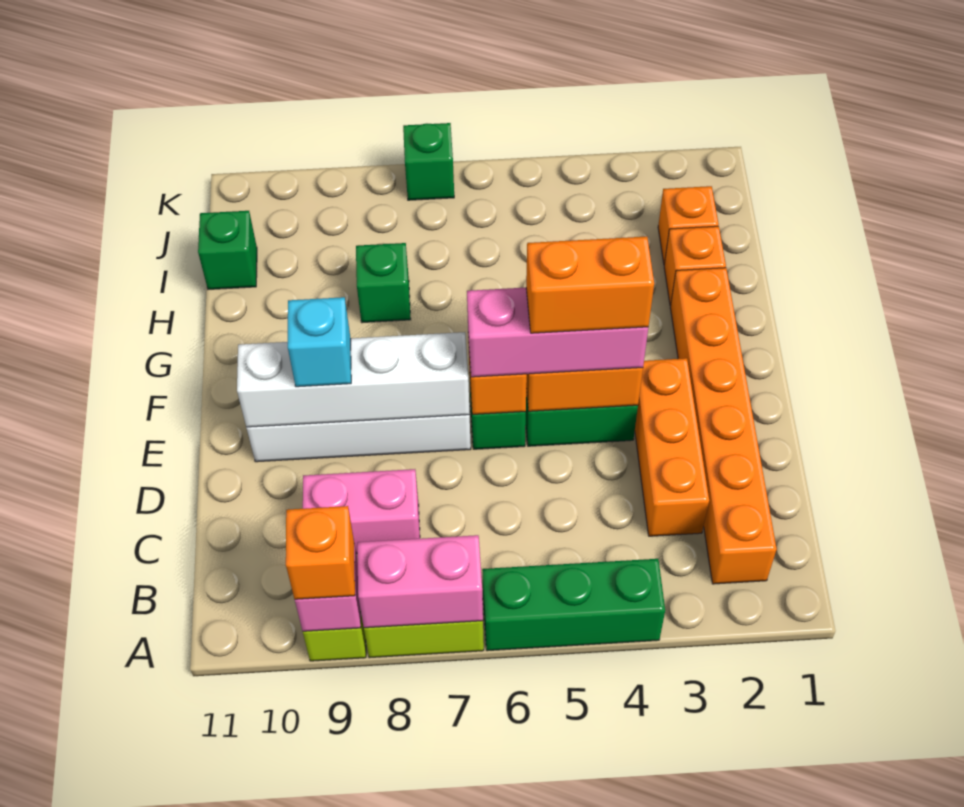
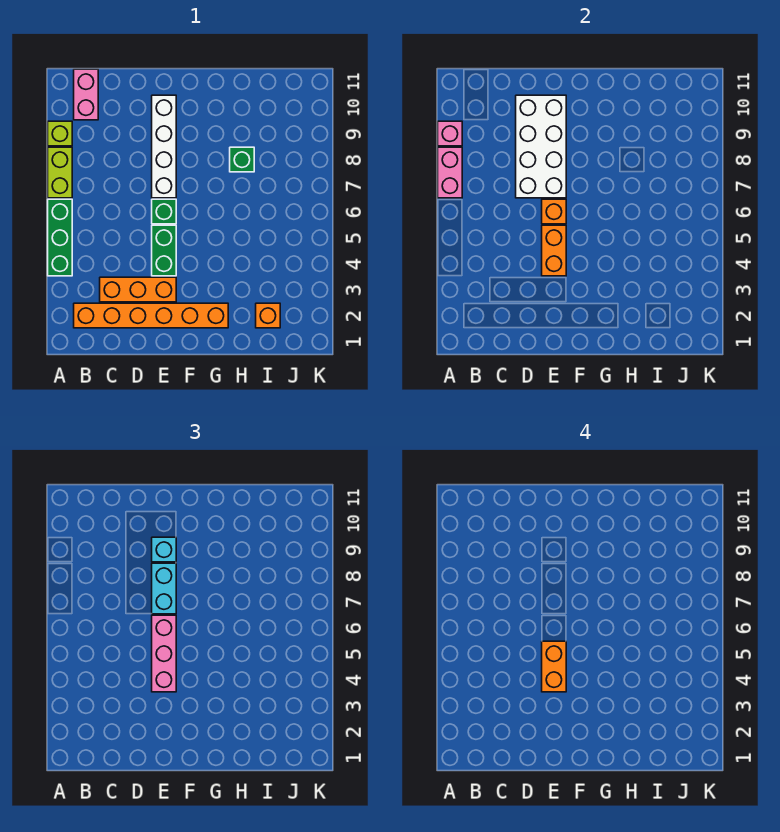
orange 1x1 brick [286,506,355,599] -> none
pink 1x2 brick [303,469,420,553] -> pink 1x2 brick moved to [74,69,98,120]
white 1x4 brick [237,332,470,427] -> white 2x4 brick [516,95,566,198]
none -> cyan 1x2 brick [152,563,176,614]
orange 1x1 brick [664,226,726,306] -> none
green 1x1 brick [198,211,257,289] -> none
green 1x1 brick [403,123,454,200] -> none

